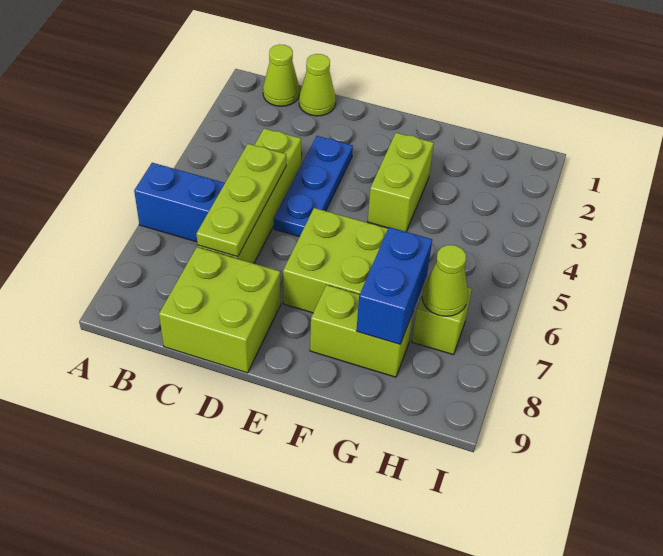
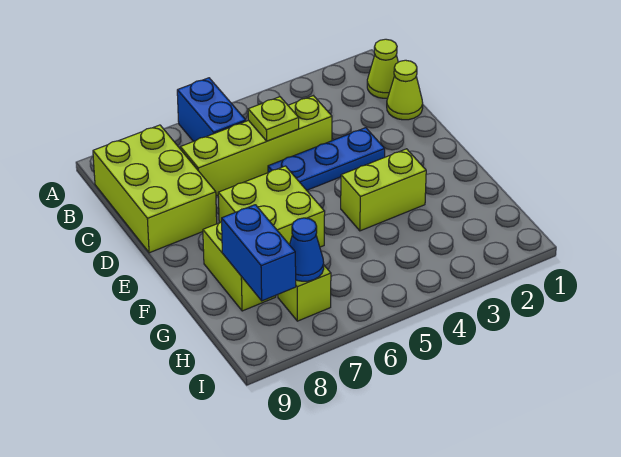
lime 1x3 plate [196,144,286,257] -> lime 1x1 plate [248,97,299,141]
lime 2x2 brick [159,247,281,373] -> lime 2x3 brick [93,125,217,253]
blue 1x2 brick [356,227,432,344] -> blue 1x2 brick turned to [222,205,296,301]
lime 1x1 cone [422,245,468,316] -> blue 1x1 cone [290,218,324,281]

